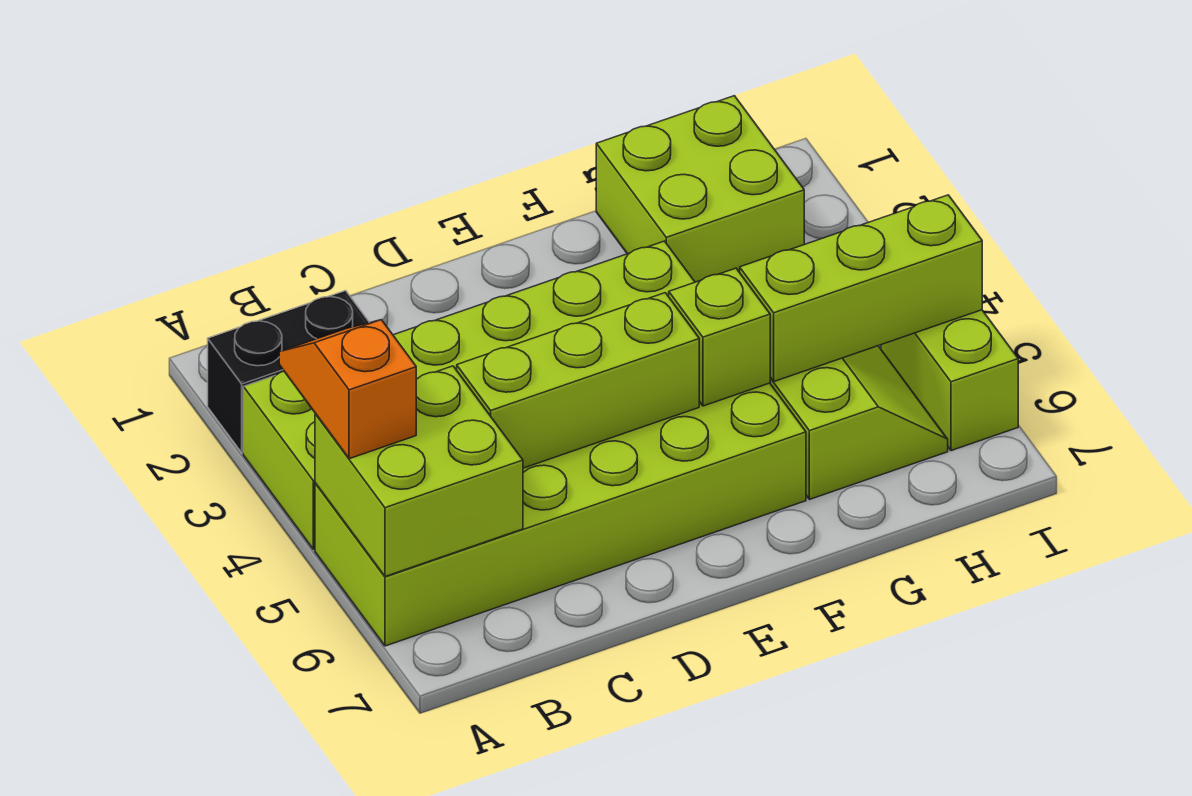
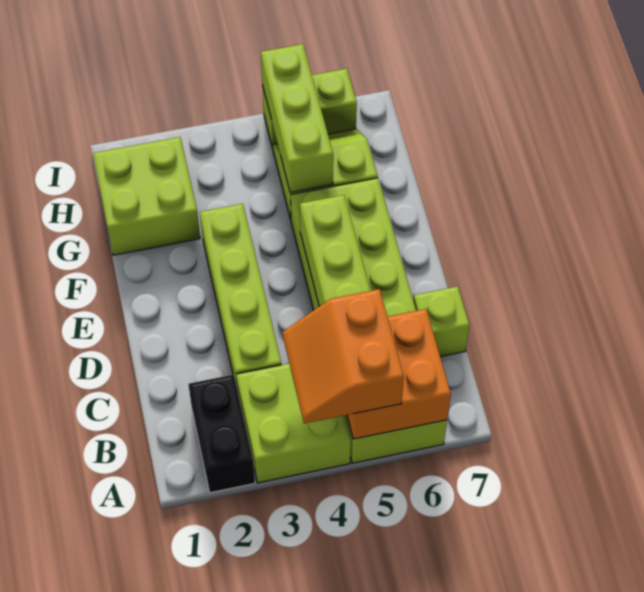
orange 1x2 slope [279,320,416,459] -> orange 2x2 slope [283,289,404,424]
lime 2x2 brick [315,366,523,576] -> orange 2x2 brick [347,309,451,439]
lime 1x1 brick [669,268,770,406] -> lime 1x1 brick moved to [413,286,469,357]

